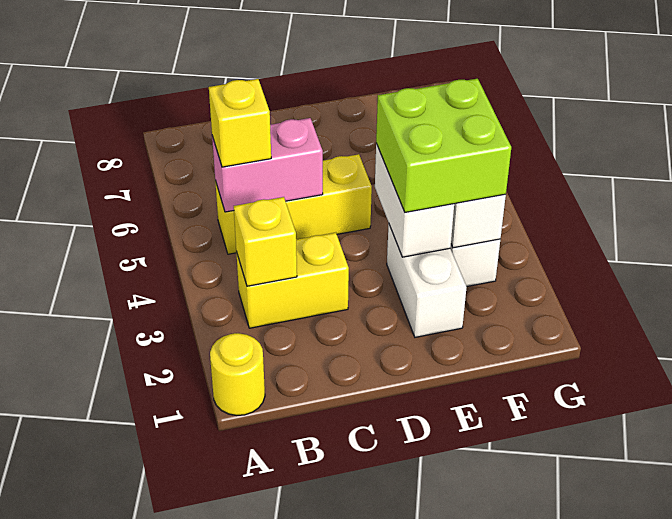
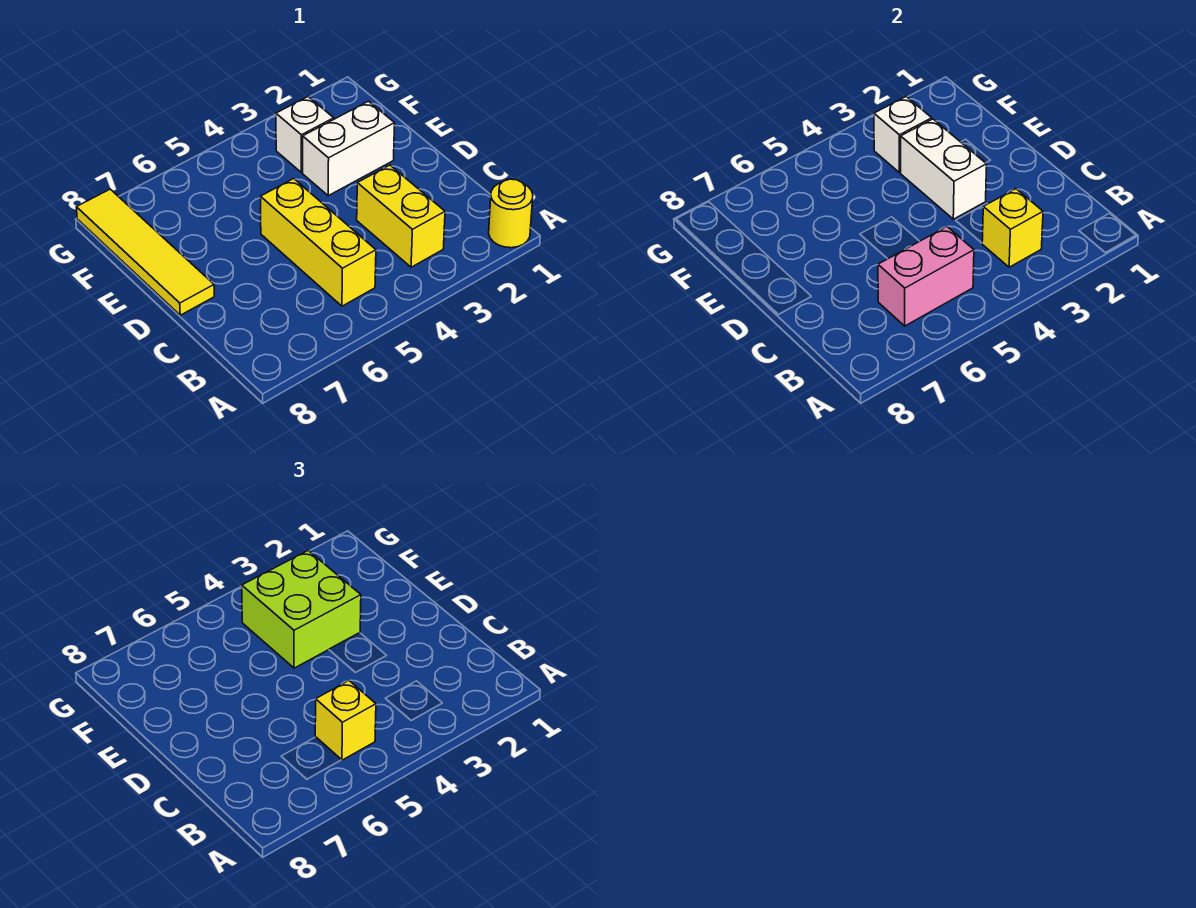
pink 1x2 brick [212,118,323,212] -> pink 1x2 brick turned to [878,227,974,326]
none -> yellow 1x4 tile [76,189,214,315]
white 1x2 brick [375,144,454,257] -> white 1x2 brick turned to [901,119,987,219]

